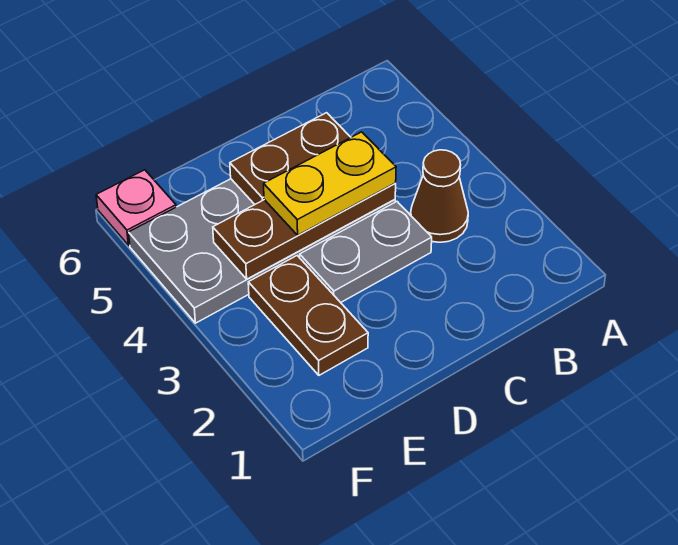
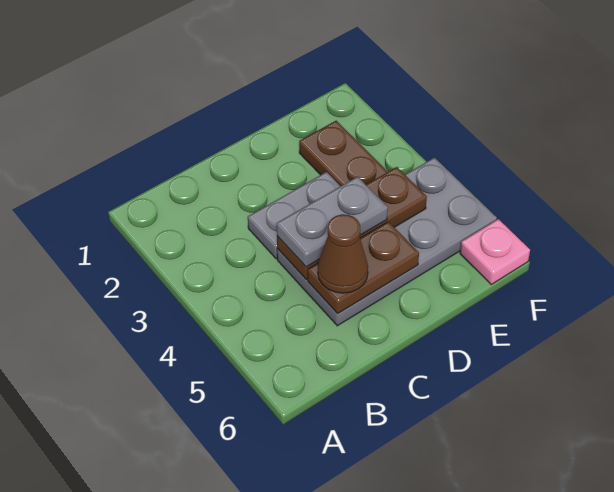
brown 1x1 cone [411,150,468,242] -> brown 1x1 cone moved to [318,214,368,293]
yellow 1x2 plate [264,132,396,235] -> grey 1x2 plate [277,177,388,267]

